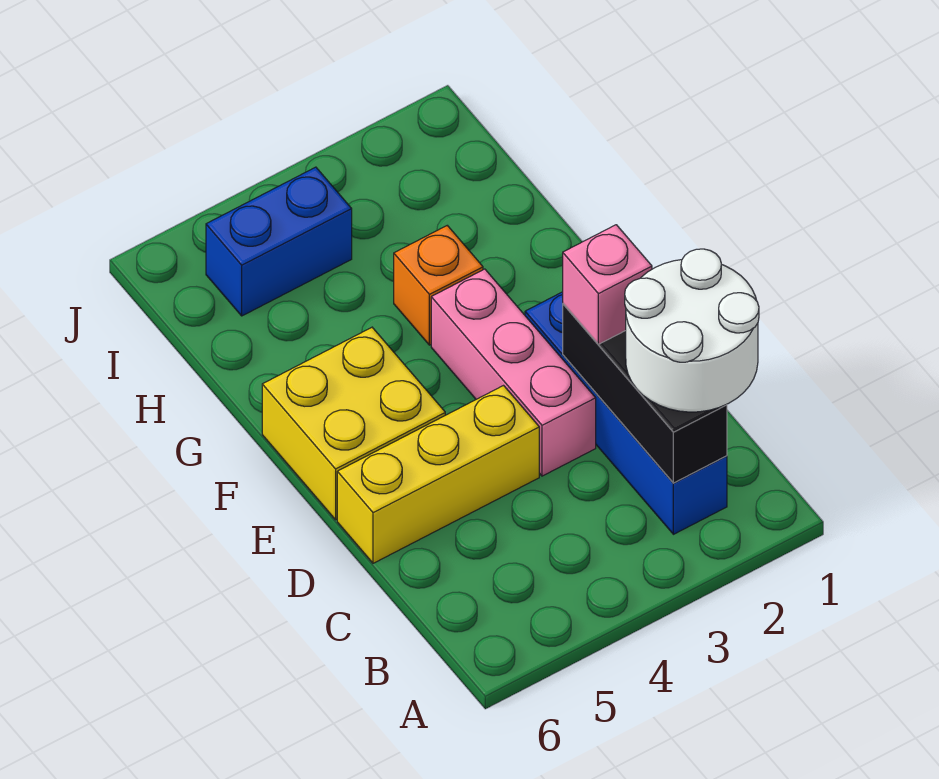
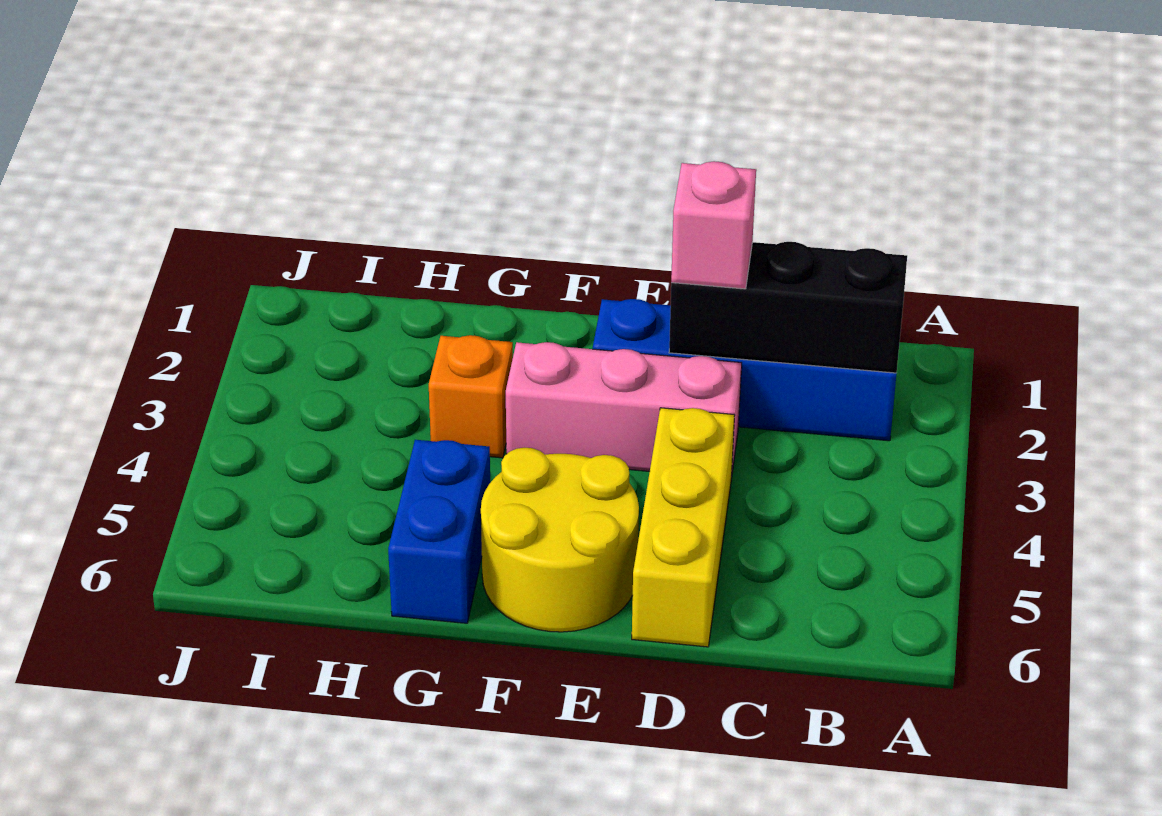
white 2x2 round brick [625,249,759,412] -> none
yellow 2x2 brick [262,327,445,520] -> yellow 2x2 round brick [481,448,639,632]
blue 1x2 brick [206,167,352,316] -> blue 1x2 brick moved to [388,440,490,623]

